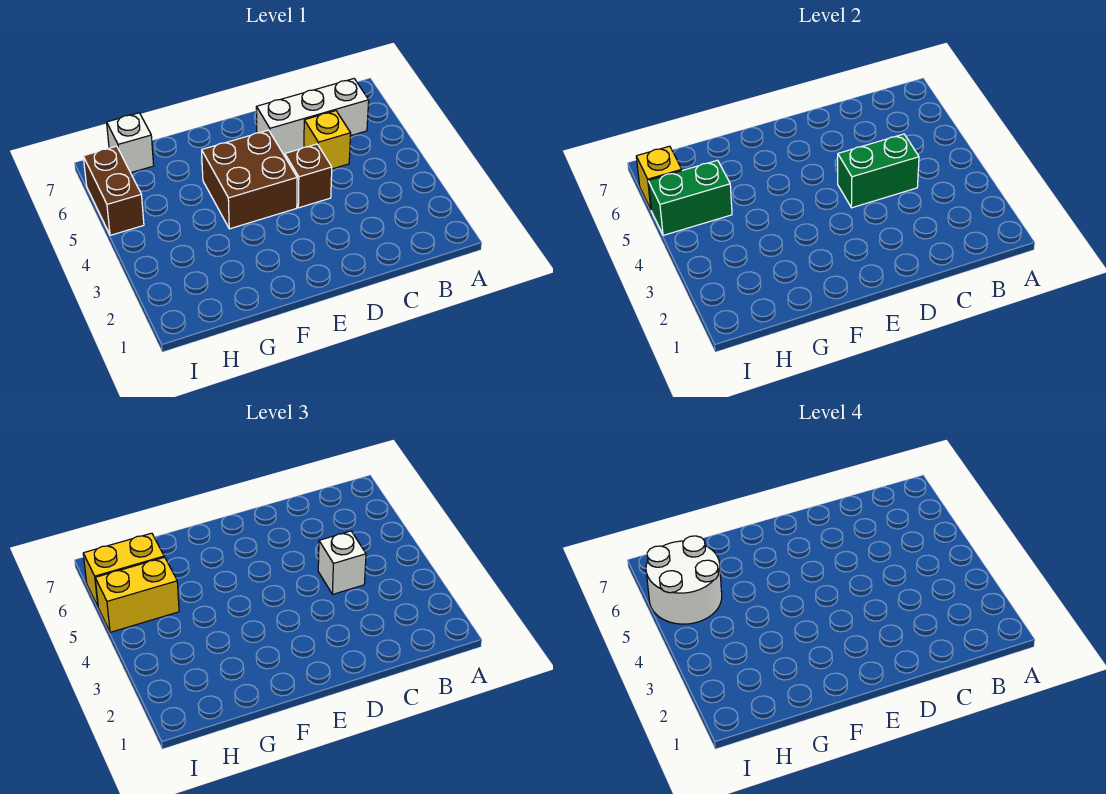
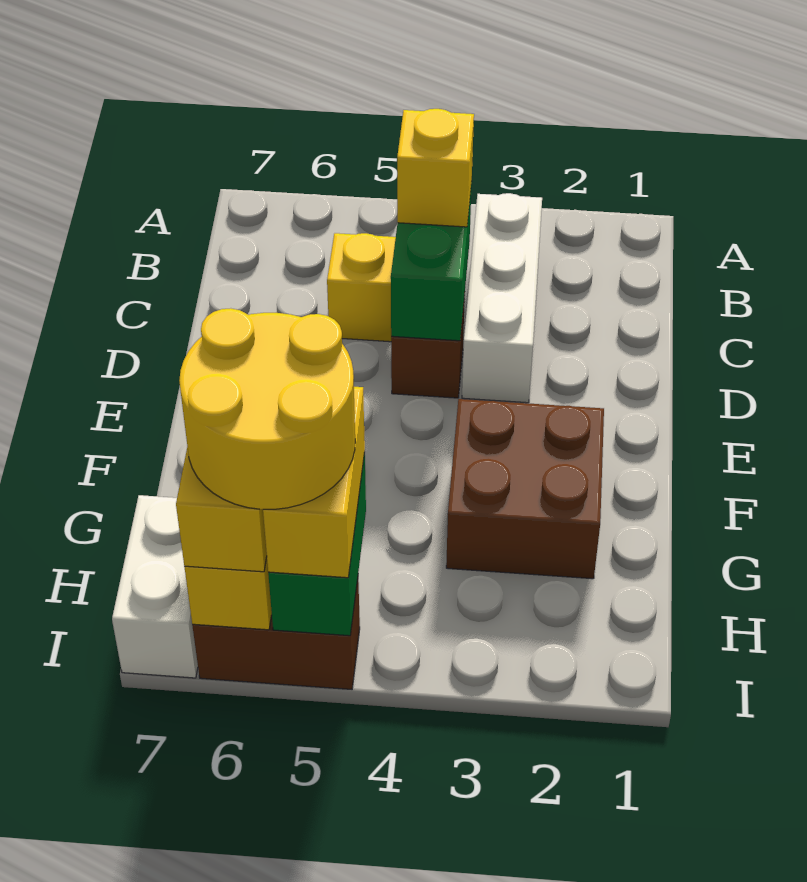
white 1x3 brick [256,79,369,155] -> white 1x3 brick moved to [462,193,542,403]
white 1x1 brick [318,531,366,594] -> yellow 1x1 brick [397,109,474,227]
brown 2x2 brick [202,130,297,229] -> brown 2x2 brick moved to [446,399,604,579]
white 2x2 round brick [646,536,722,624] -> yellow 2x2 round brick [179,308,355,509]
white 1x1 brick [107,113,154,173] -> white 1x2 brick [112,495,198,678]

